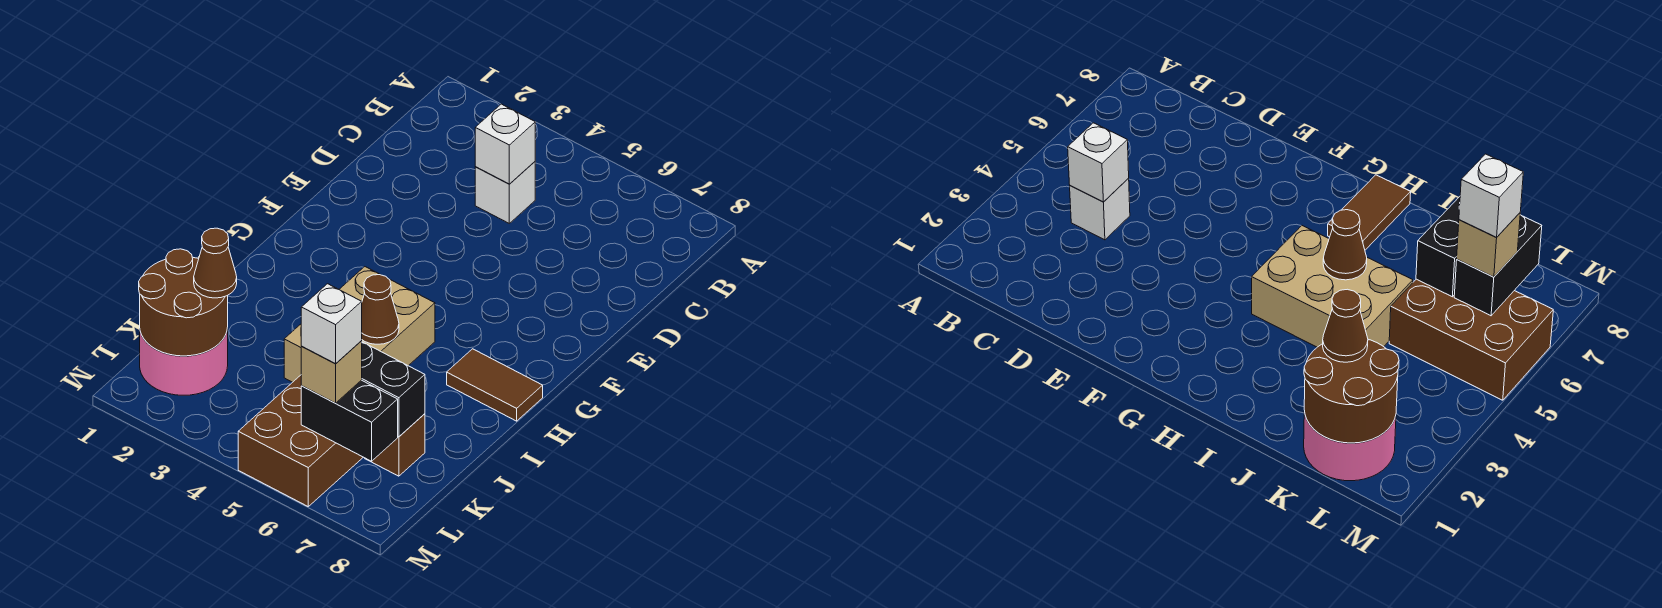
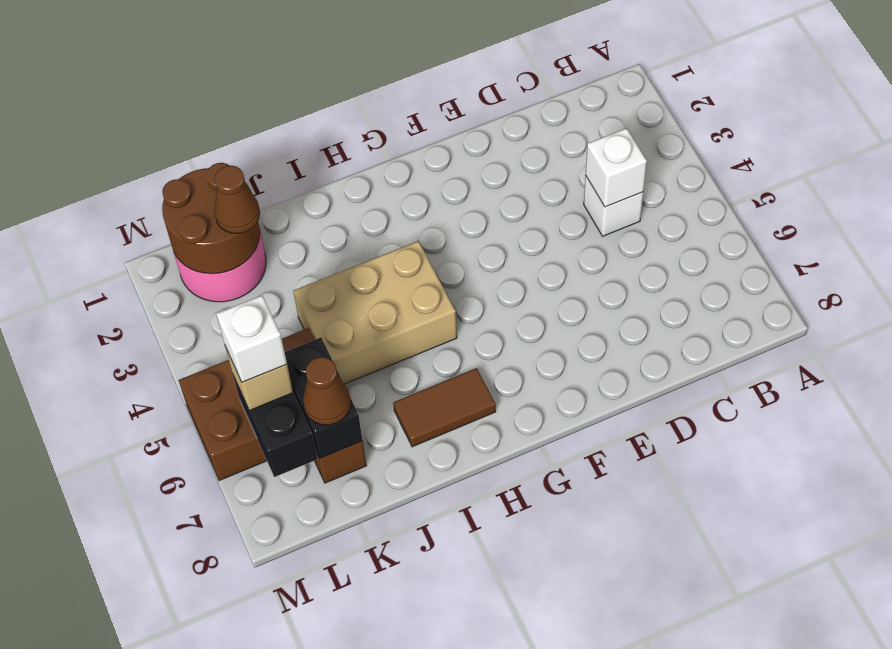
brown 1x2 tile [447,349,543,421] -> brown 1x2 tile turned to [393,368,496,447]
brown 1x1 cone [362,275,399,344] -> brown 1x1 cone moved to [303,357,351,425]

